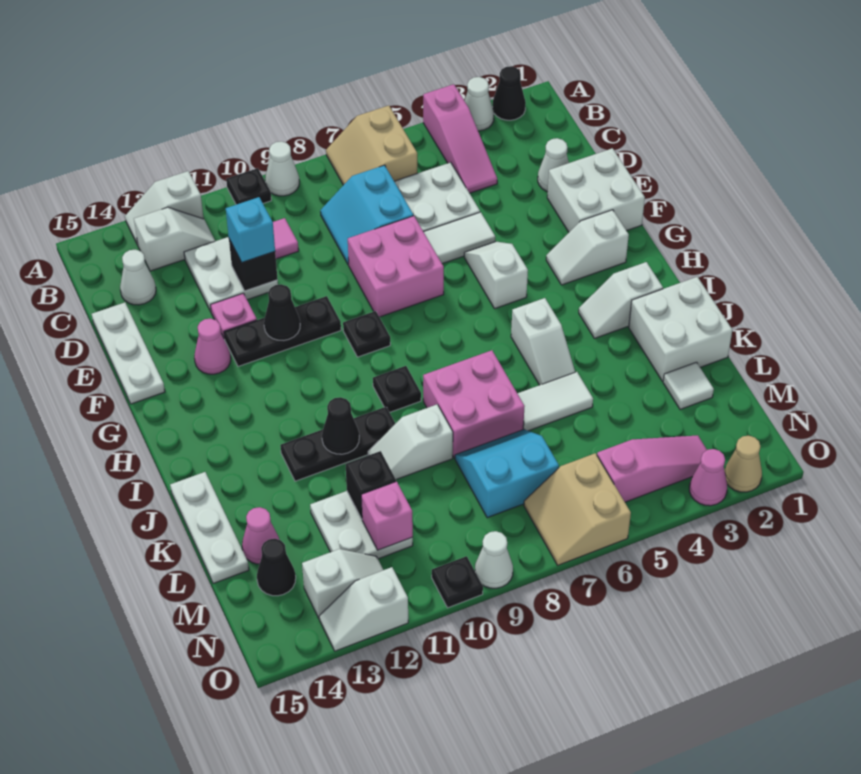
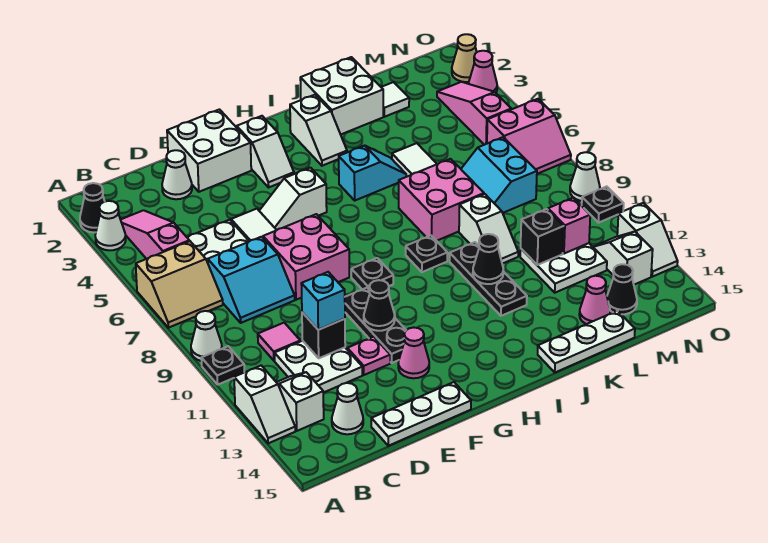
pink 1x3 slope [423,84,497,193] -> pink 1x3 slope turned to [121,210,189,259]
white 1x2 slope [511,298,575,385] -> cyan 1x2 slope [339,146,406,200]
tan 2x2 slope [524,453,631,565] -> pink 2x2 slope [487,99,571,174]

